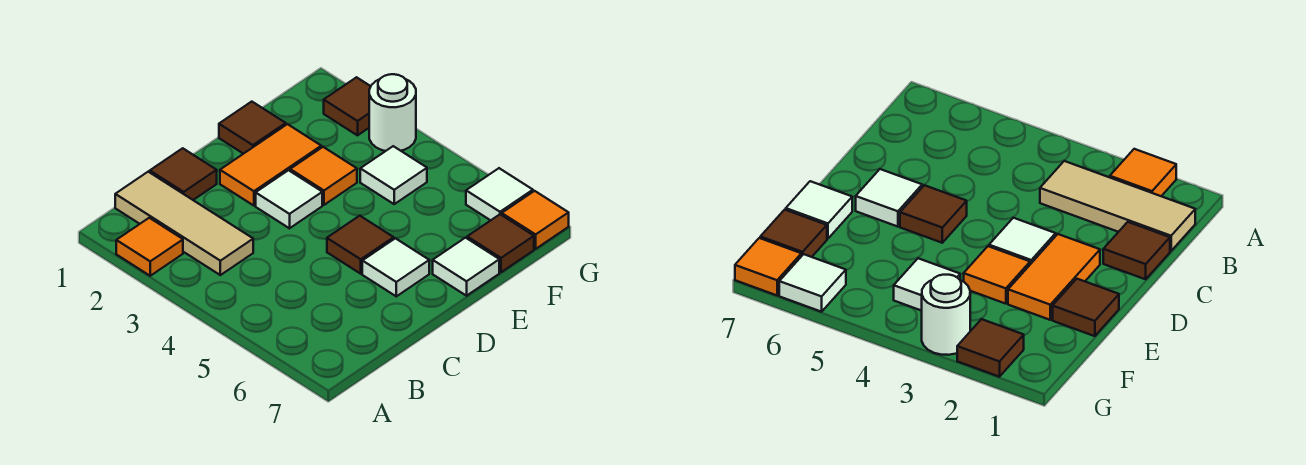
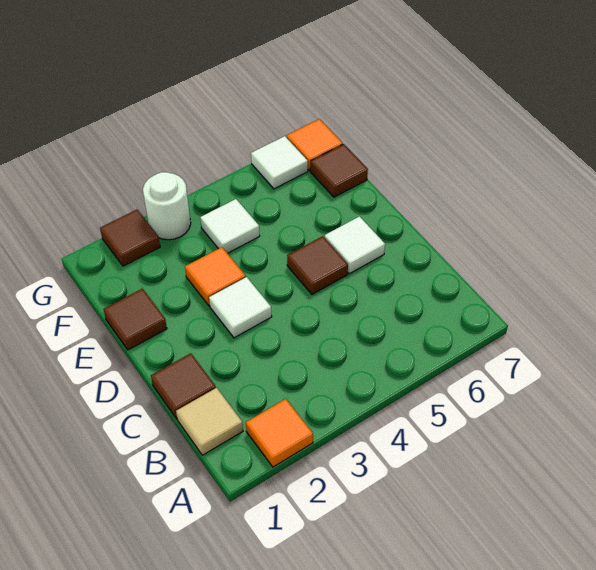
tan 1x3 tile [115,172,253,275] -> tan 1x1 tile [176,388,243,455]
orange 1x2 tile [220,124,321,206] -> none
white 1x1 tile [433,238,499,296] -> none

